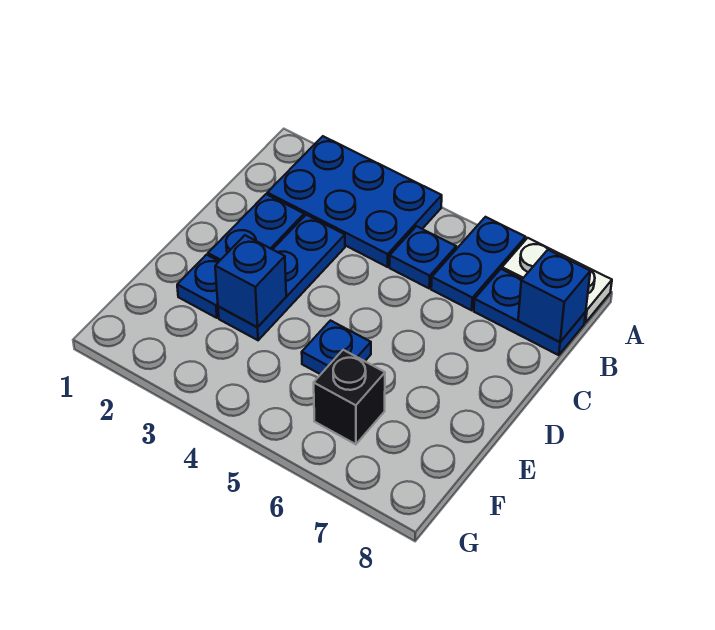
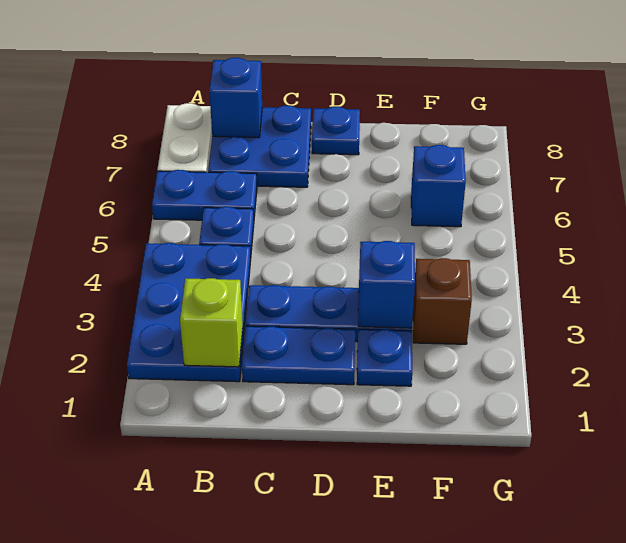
none -> lime 1x1 brick [180,278,243,367]
blue 1x2 plate [474,269,586,355] -> blue 2x2 plate [208,106,311,187]
blue 1x1 plate [302,321,371,374] -> blue 1x1 plate moved to [312,107,360,155]
none -> brown 1x1 brick [413,258,472,344]
black 1x1 brick [314,350,385,444] -> blue 1x1 brick [411,145,466,227]

